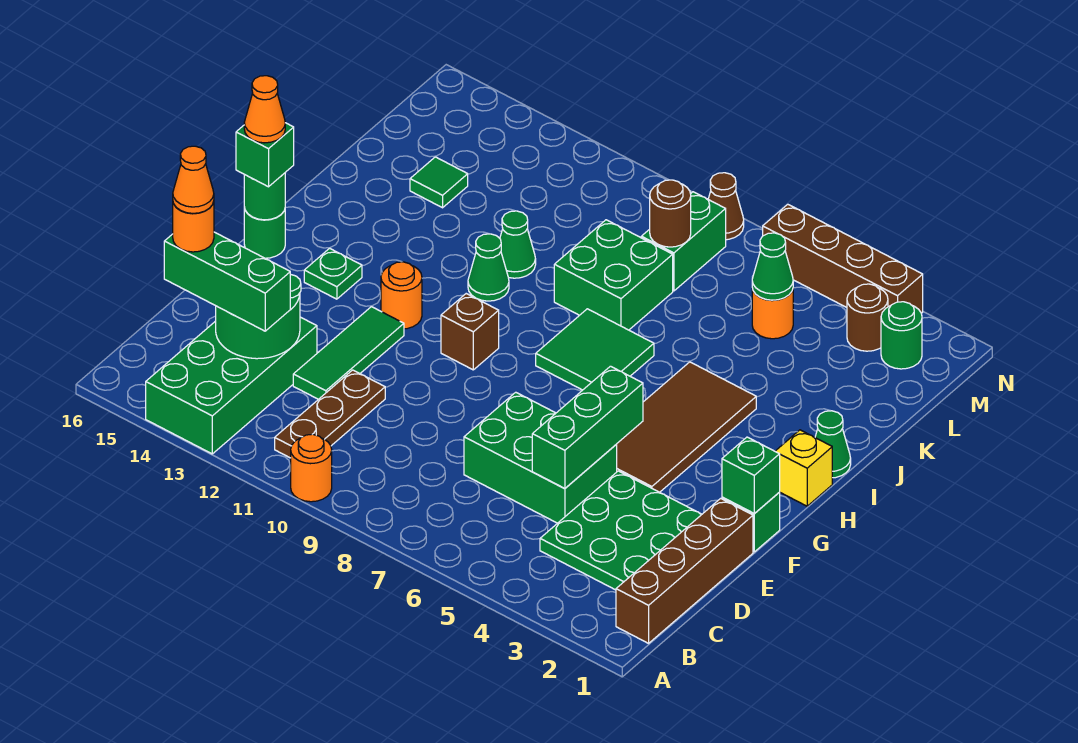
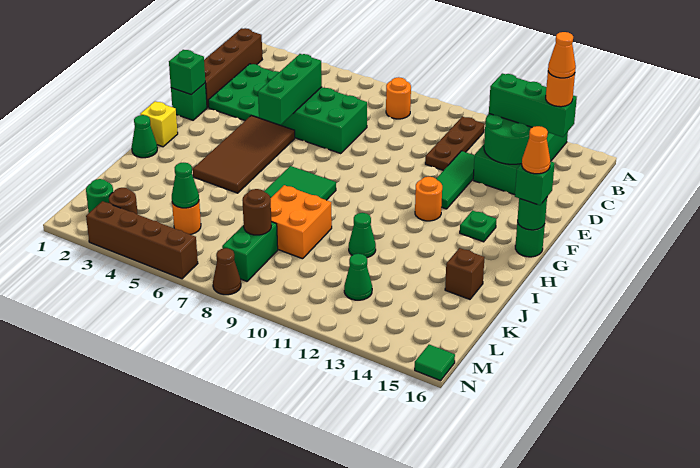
orange 1x1 round brick [291,434,332,502] -> orange 1x1 round brick moved to [386,77,411,119]
brown 1x1 brick [441,294,499,370] -> brown 1x1 brick moved to [445,248,485,299]
green 1x1 cone [468,234,509,301] -> green 1x1 cone moved to [344,254,372,300]
green 2x2 brick [554,220,673,330] -> orange 2x2 brick [270,185,332,259]
green 1x1 tile [410,157,468,208] -> green 1x1 tile moved to [415,345,455,381]

